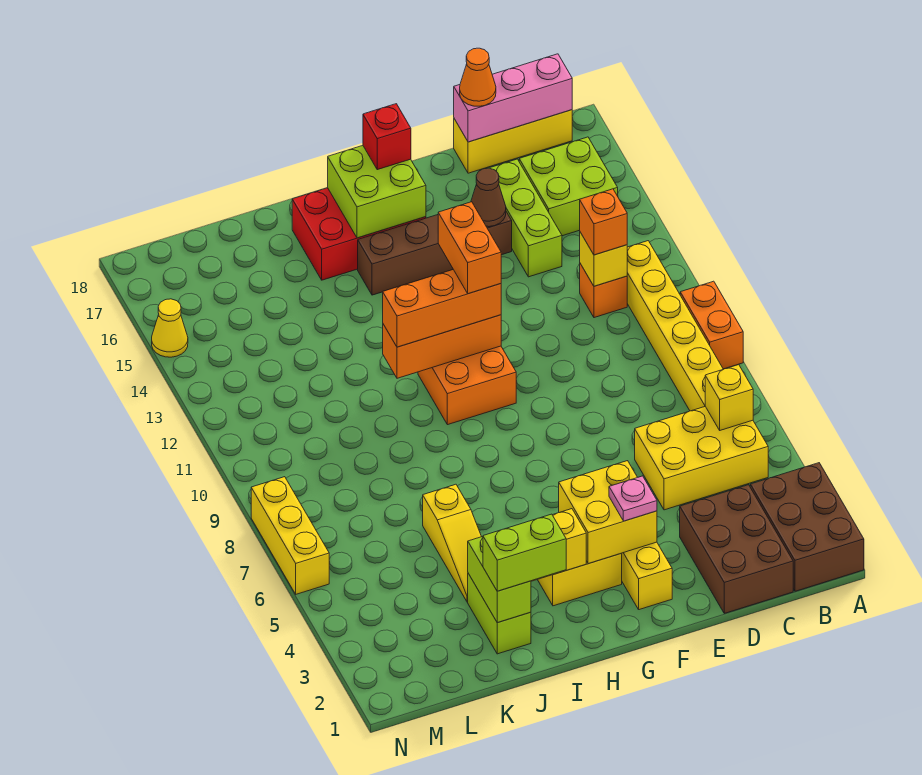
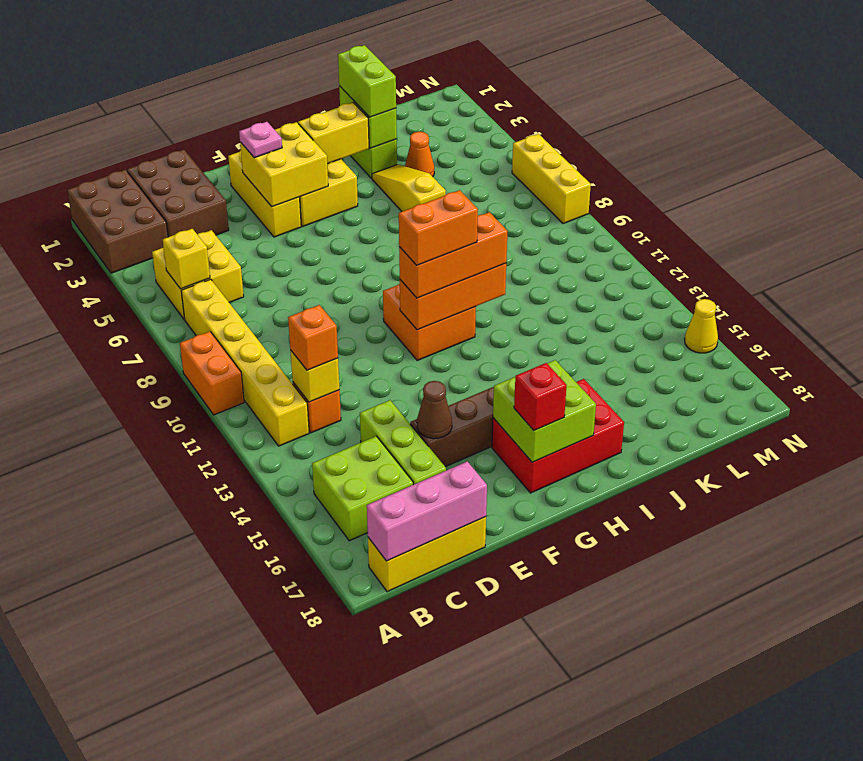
yellow 2x3 brick [635,407,768,510] -> yellow 2x2 brick [152,230,244,320]
orange 1x1 cone [460,48,496,106] -> orange 1x1 cone moved to [405,132,434,177]
orange 1x2 brick [438,202,501,294] -> orange 1x2 brick turned to [399,190,478,265]
lime 1x2 brick [483,514,566,591] -> lime 1x2 brick turned to [338,45,396,117]

